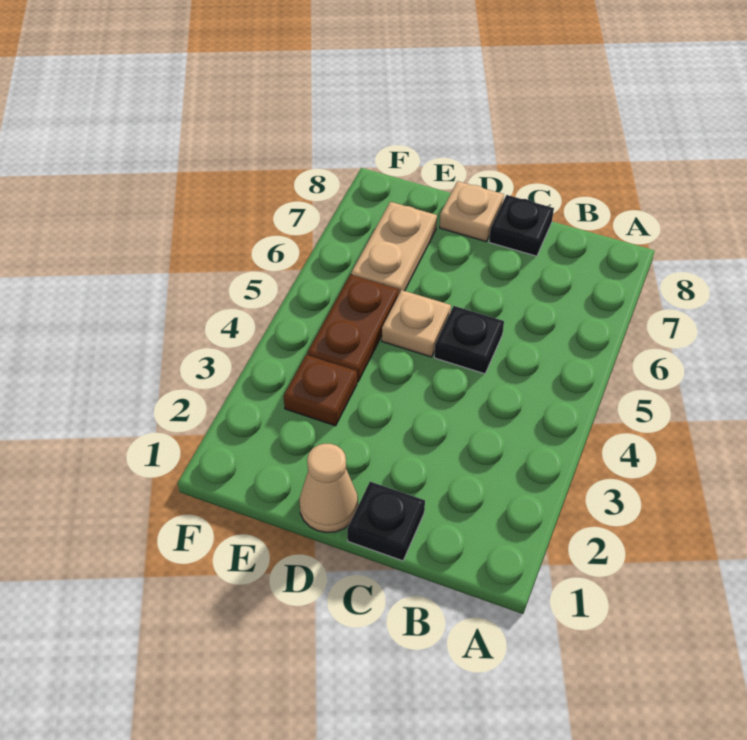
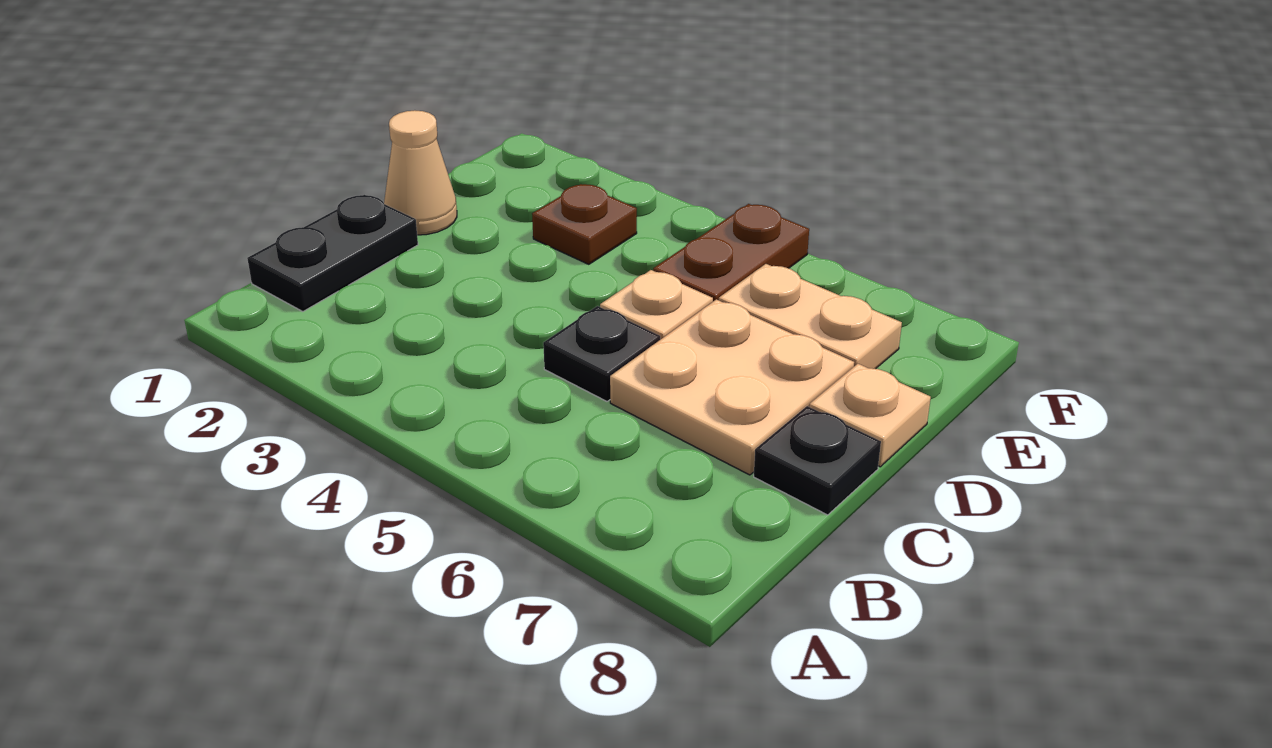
black 1x1 plate [347,482,425,561] -> black 1x2 plate [247,195,418,312]
none -> tan 2x2 plate [610,299,854,475]
brown 1x2 plate [307,275,399,382] -> brown 1x2 plate turned to [653,204,809,301]

